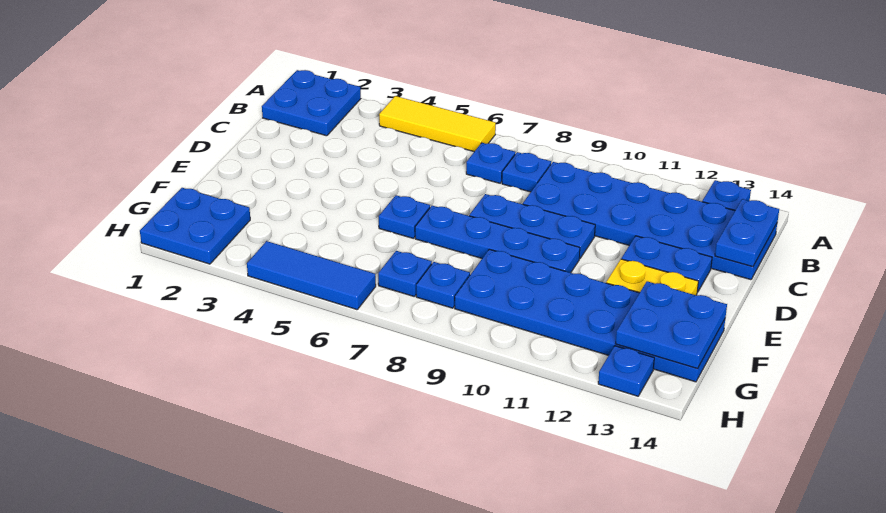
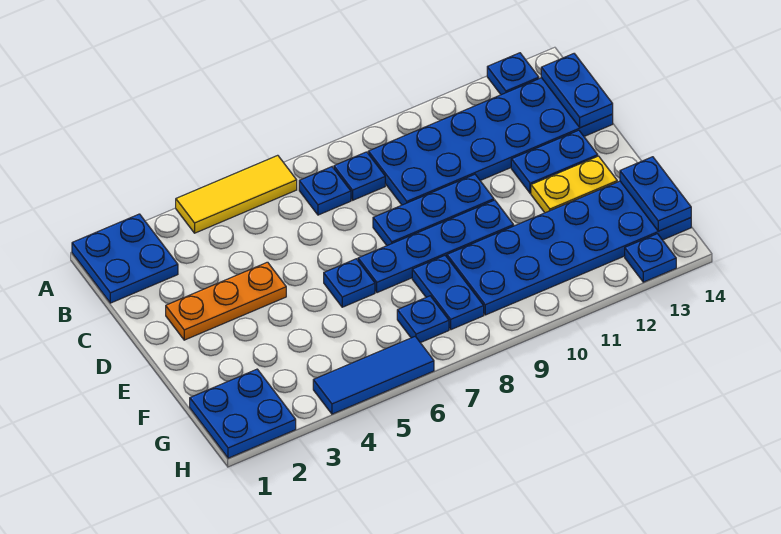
none -> orange 1x3 plate [166,262,286,340]
blue 2x2 plate [615,281,727,369] -> blue 1x2 plate [620,157,691,231]
blue 1x1 plate [416,262,470,308] -> blue 1x2 plate [412,256,484,330]

